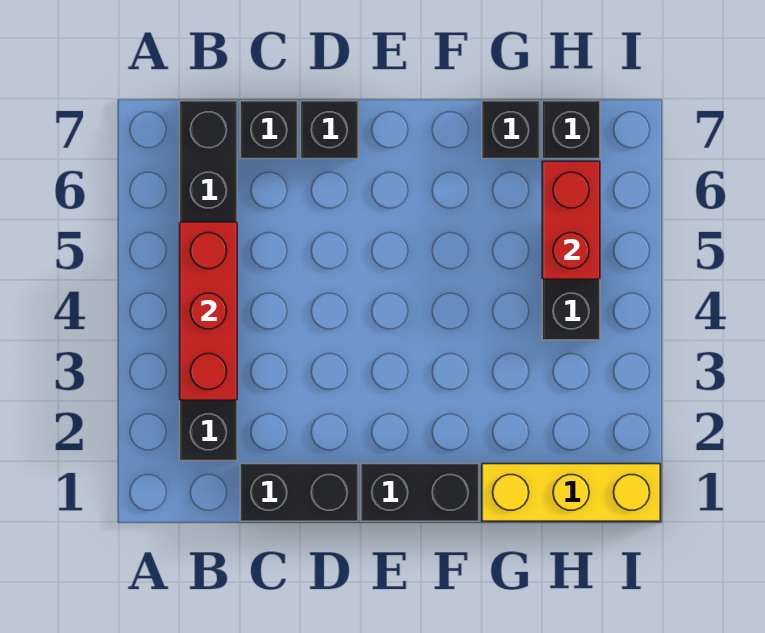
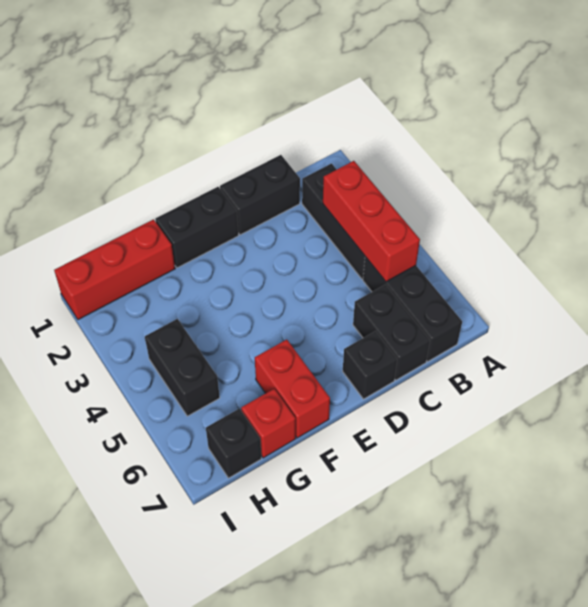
black 1x1 brick [240,101,298,159] -> black 1x2 brick [353,285,430,380]
yellow 1x3 brick [482,464,660,521] -> red 1x3 brick [54,219,175,320]
black 1x1 brick [482,101,540,159] -> red 1x1 brick [241,389,296,458]
red 1x2 brick [542,161,600,279] -> red 1x2 brick moved to [255,340,330,438]

